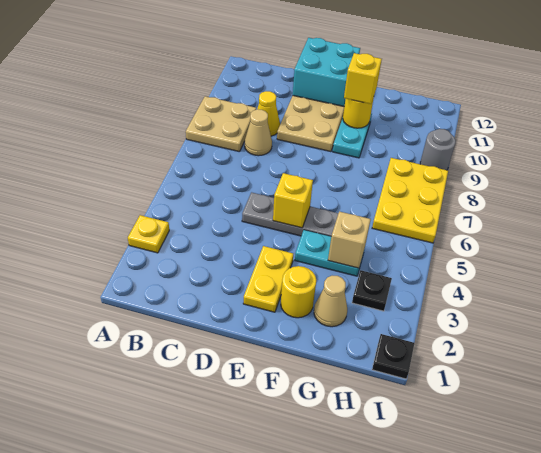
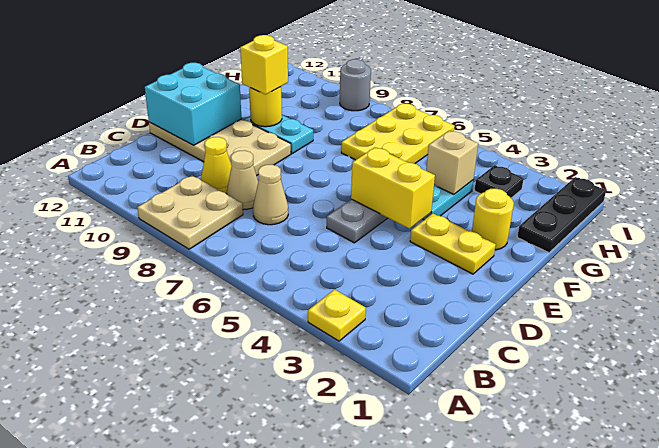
yellow 1x1 brick [273,173,313,228] -> yellow 1x2 brick [351,147,435,229]
tan 1x1 cone [314,275,347,327] -> tan 1x1 cone moved to [253,165,288,225]
yellow 2x3 plate [372,158,448,243] -> yellow 2x3 plate turned to [341,103,455,164]
black 1x1 plate [372,334,414,379] -> black 1x3 plate [517,177,606,253]

